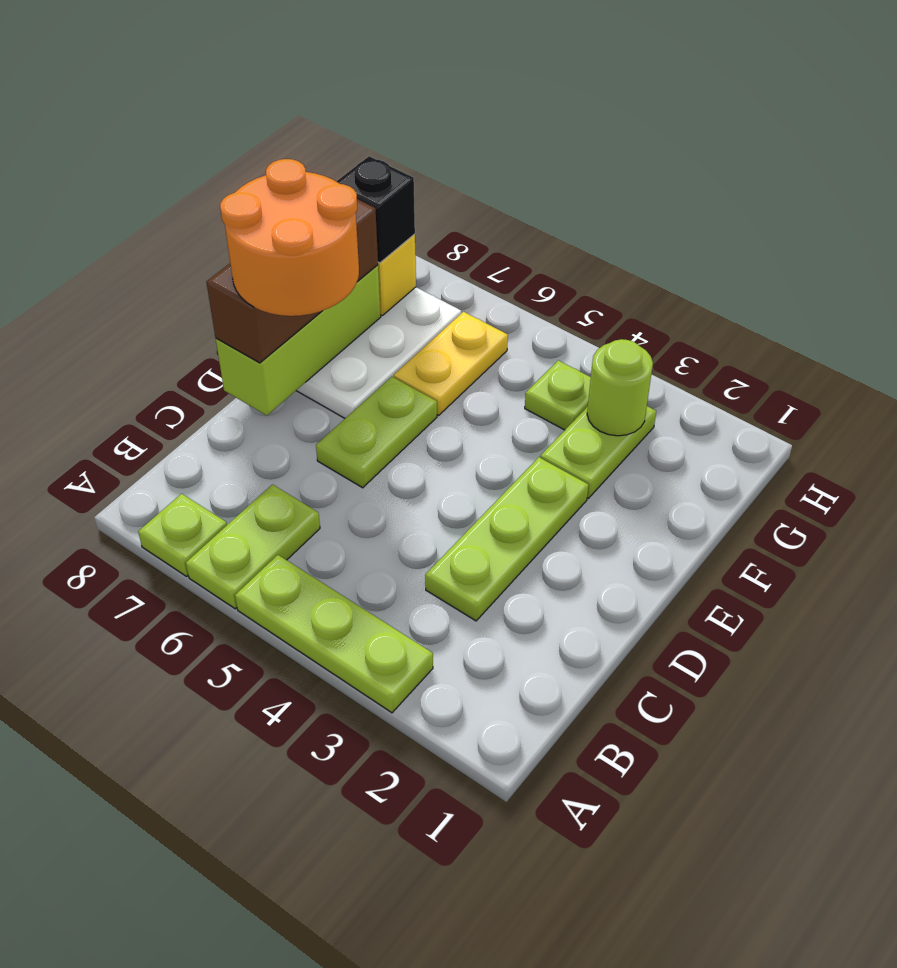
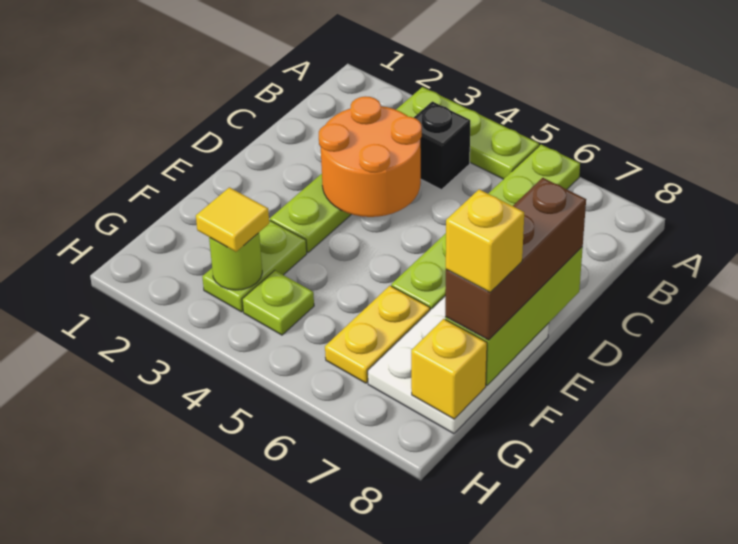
lime 1x1 plate [138,494,227,576] -> none
orange 2x2 round brick [220,159,359,316] -> orange 2x2 round brick moved to [319,96,422,217]
none -> yellow 1x1 brick [446,189,524,292]
none -> yellow 1x1 tile [196,187,269,252]
black 1x1 brick [336,156,415,263] -> black 1x1 brick moved to [414,101,470,190]

